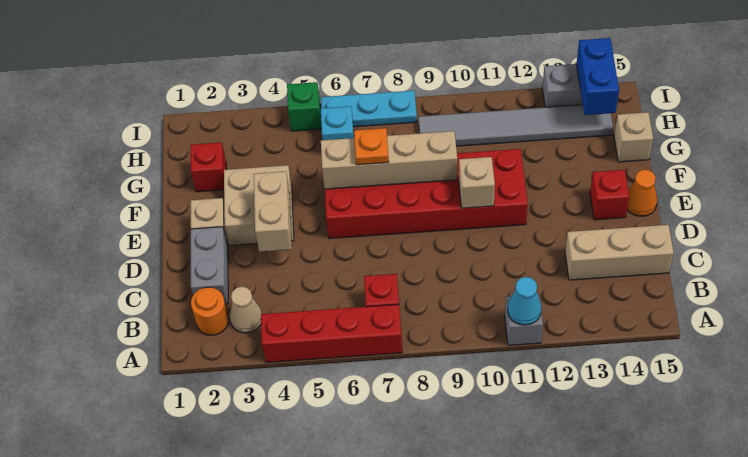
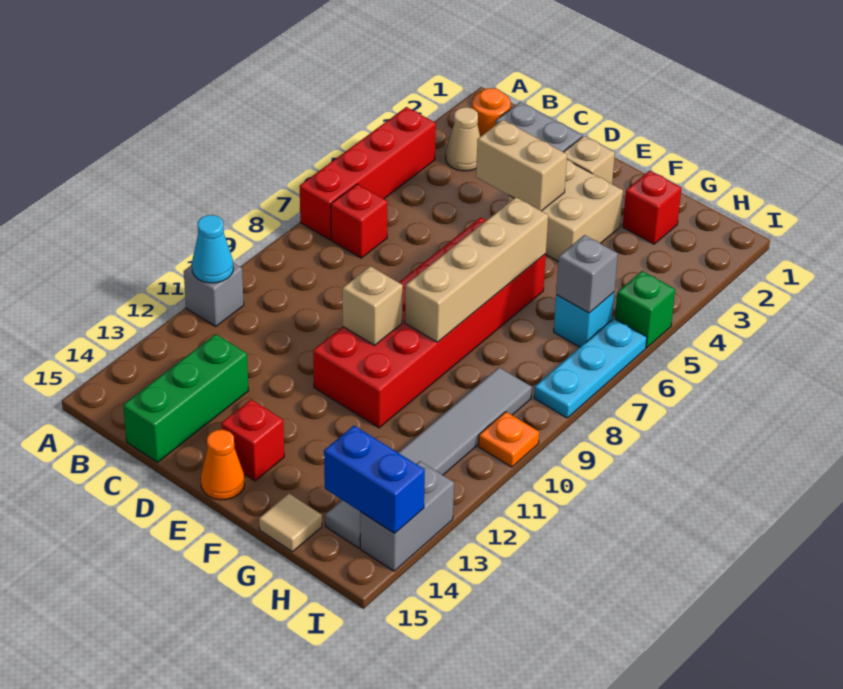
tan 1x3 brick [565,225,674,280] -> green 1x3 brick [123,334,249,462]
orange 1x1 plate [354,128,389,165] -> orange 1x1 plate moved to [478,412,539,467]
tan 1x1 brick [614,112,653,162] -> tan 1x1 tile [259,494,322,552]
none -> grey 1x1 brick [556,235,618,313]

